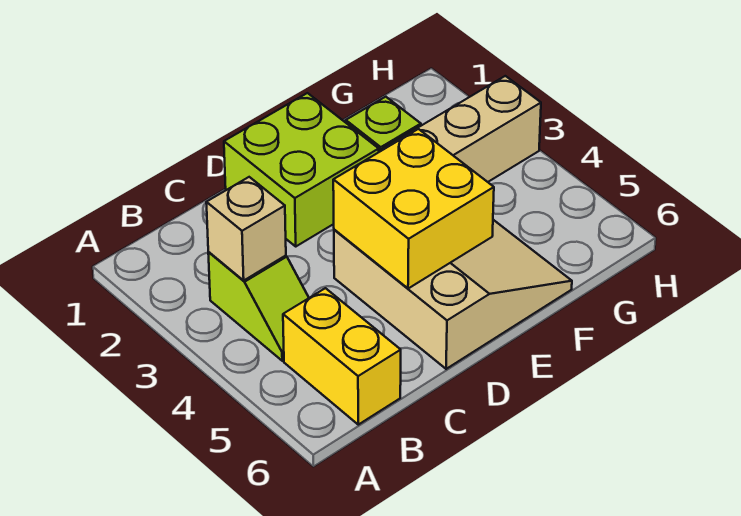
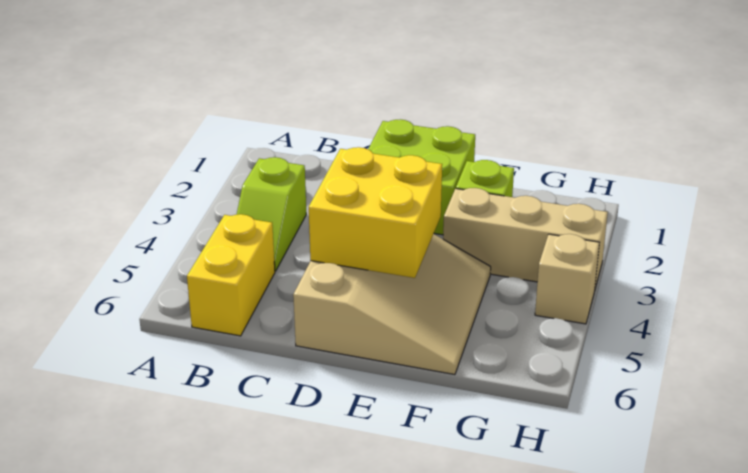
tan 1x1 brick [206,177,286,280] -> tan 1x1 brick moved to [535,234,599,324]

